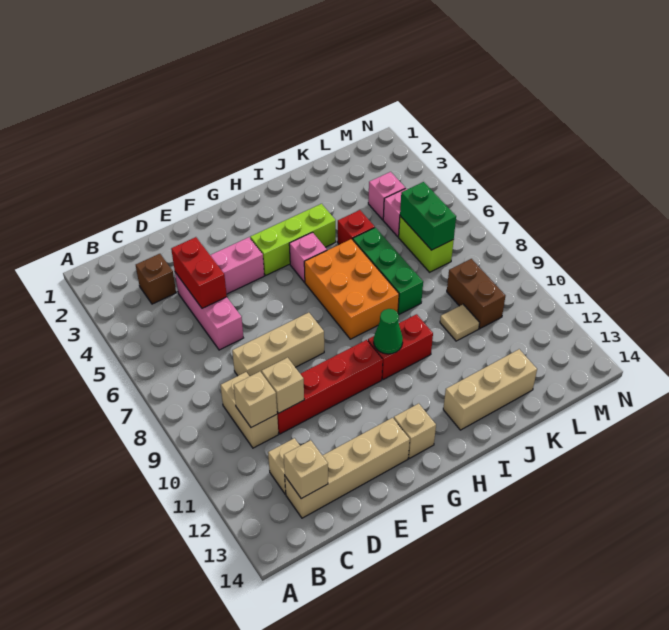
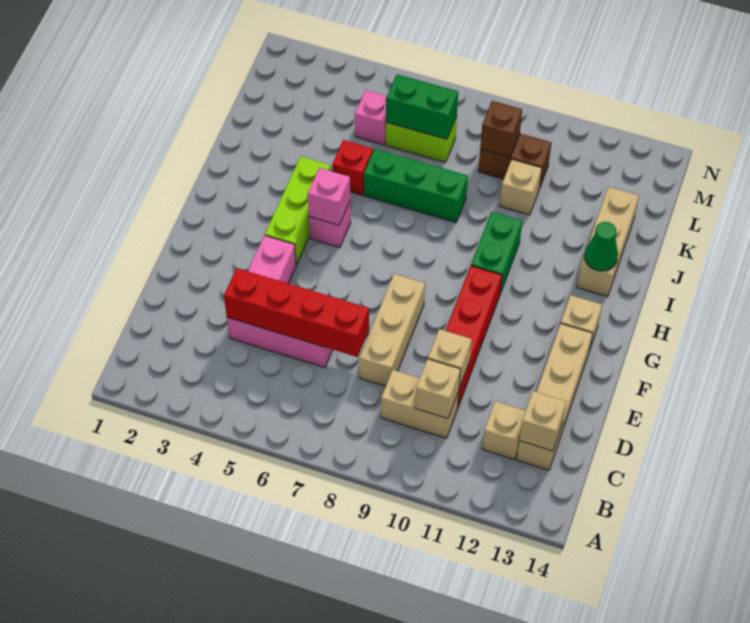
brown 1x1 brick [136,254,176,304] -> brown 1x1 brick moved to [480,101,522,157]
red 1x2 brick [171,237,227,308] -> red 1x4 brick [224,268,369,357]
orange 2x3 brick [304,239,399,339] -> none
red 1x2 brick [368,314,433,380] -> green 1x2 brick [471,212,522,294]
green 1x1 cone [374,309,403,354] -> green 1x1 cone moved to [585,222,618,271]
tan 1x1 tile [440,304,480,341] -> tan 1x1 brick [500,159,542,215]
pink 1x1 brick [368,172,405,220] -> pink 1x1 brick moved to [308,168,350,225]

